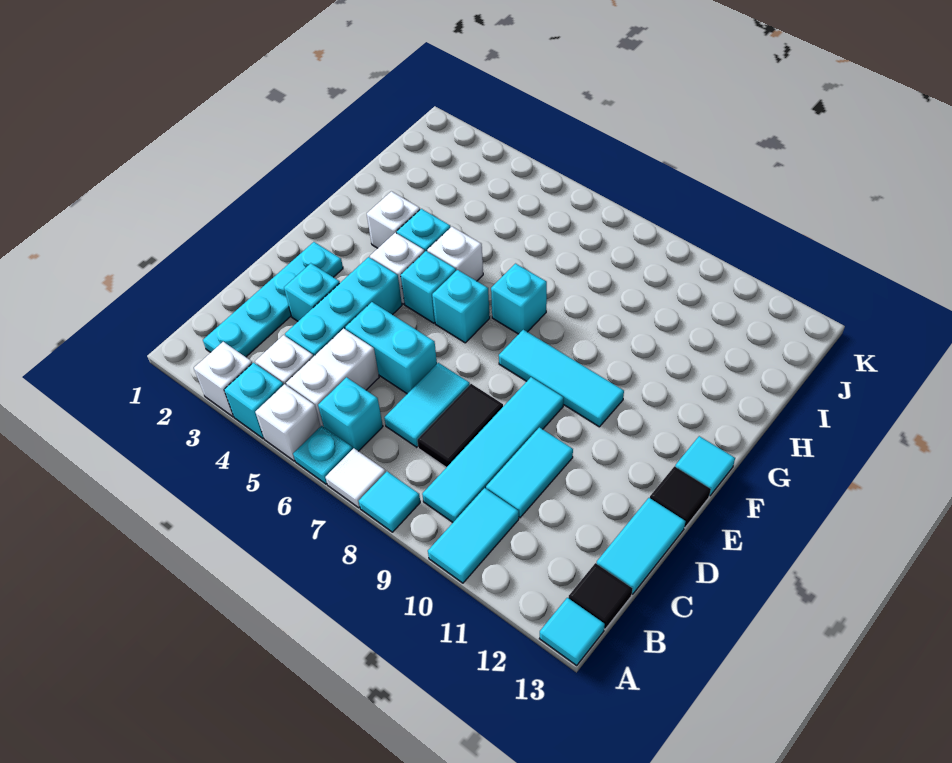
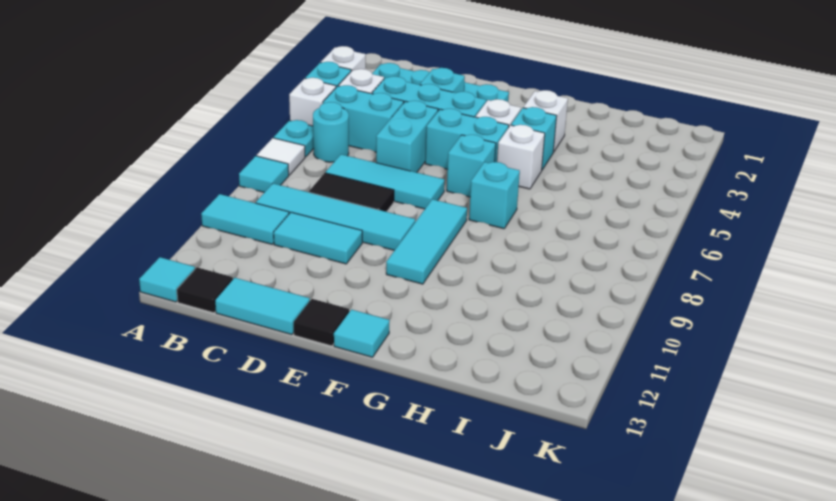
white 1x2 brick [286,328,379,427] -> cyan 1x2 brick [323,85,404,152]
cyan 1x1 brick [318,377,383,451] -> cyan 1x1 round brick [313,102,349,162]
cyan 1x2 tile [384,363,470,447] -> cyan 1x3 tile [325,154,445,209]
cyan 1x1 brick [401,251,456,323] -> cyan 1x2 brick [425,109,509,169]

